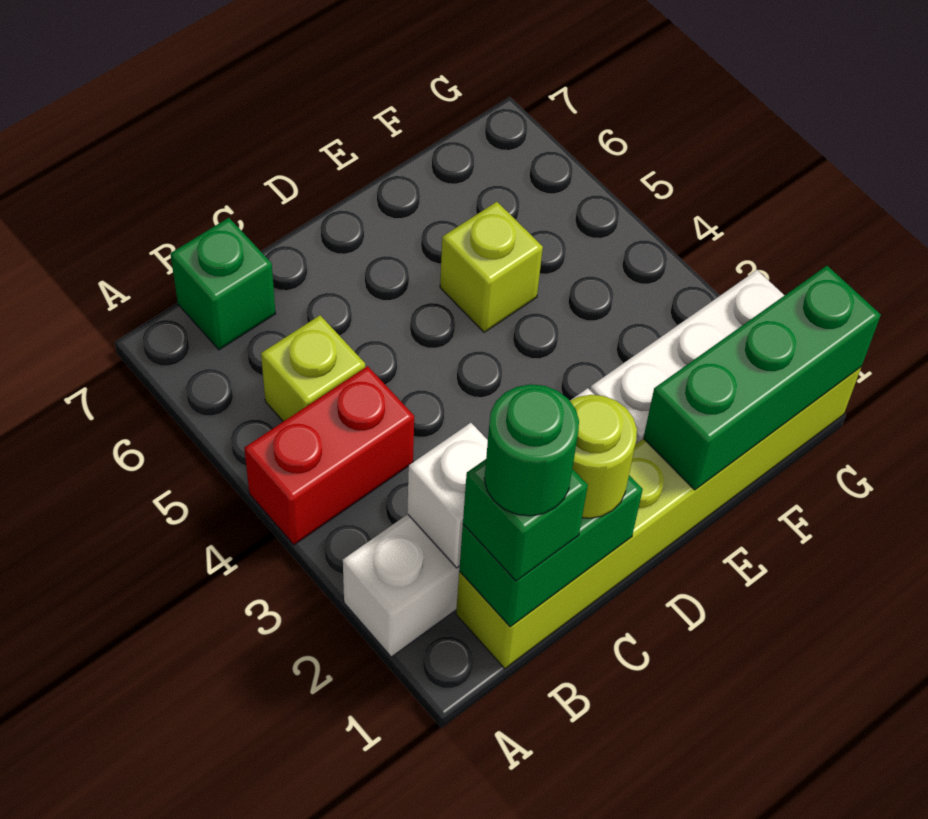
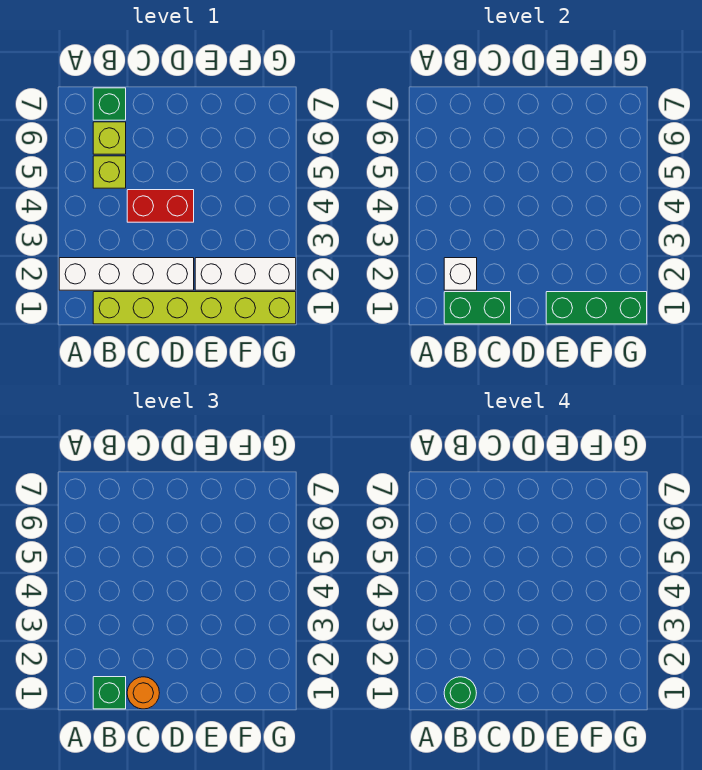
red 1x2 brick [244,366,414,545] -> red 1x2 brick moved to [127,190,194,222]
lime 1x1 round brick [570,395,637,518] -> orange 1x1 round brick [127,677,159,709]
lime 1x1 brick [440,202,543,332] -> lime 1x1 brick moved to [93,122,126,154]

